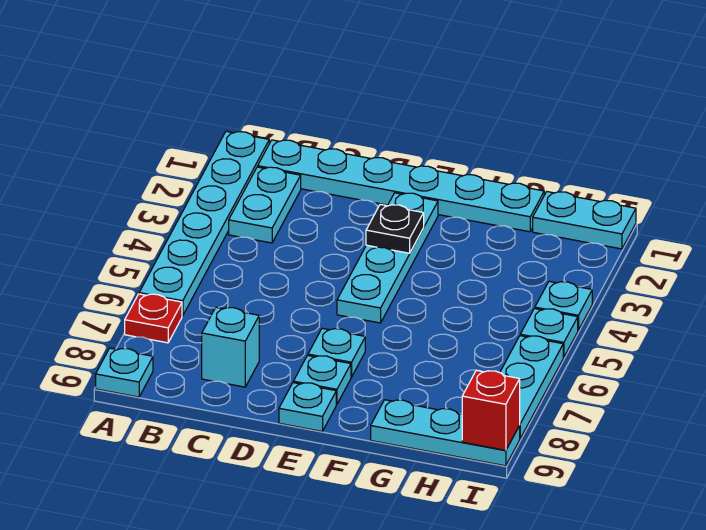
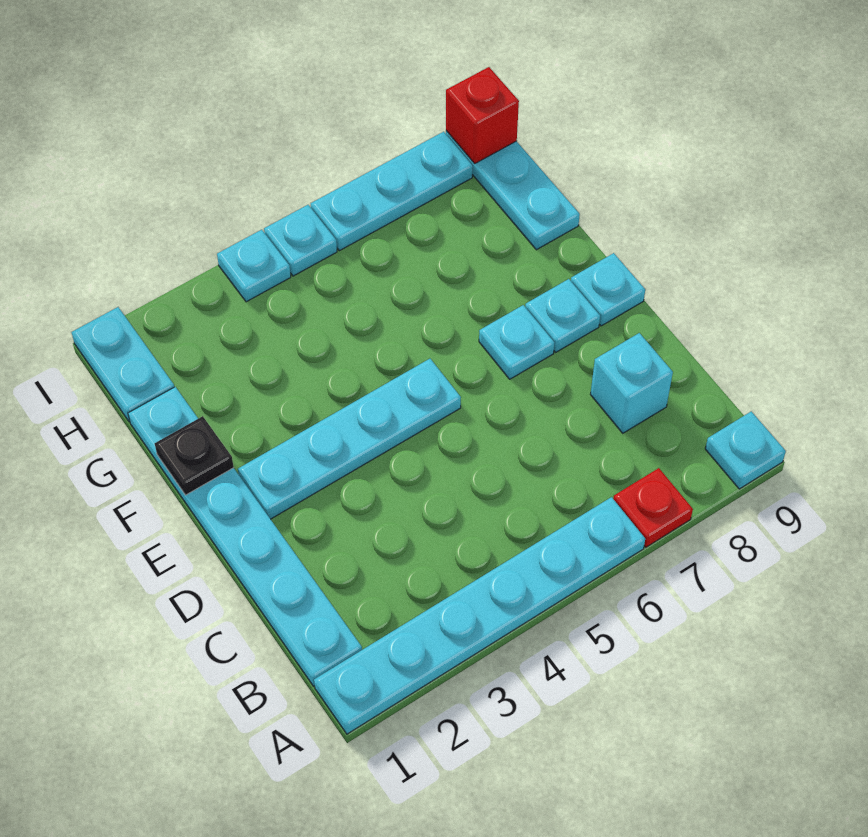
cyan 1x2 plate [229,167,301,243] -> none
black 1x1 plate [366,204,424,253] -> black 1x1 plate moved to [155,416,234,495]

